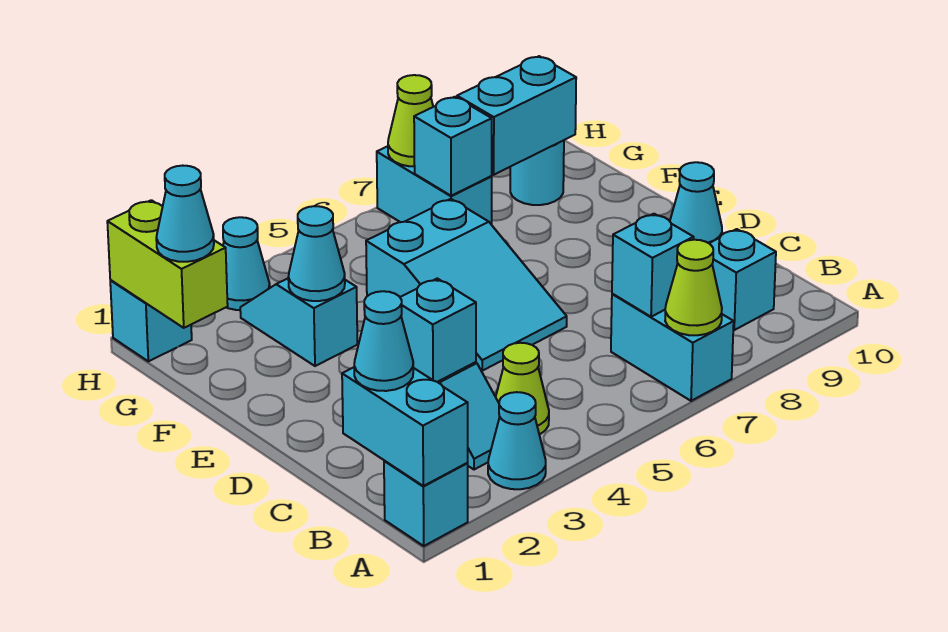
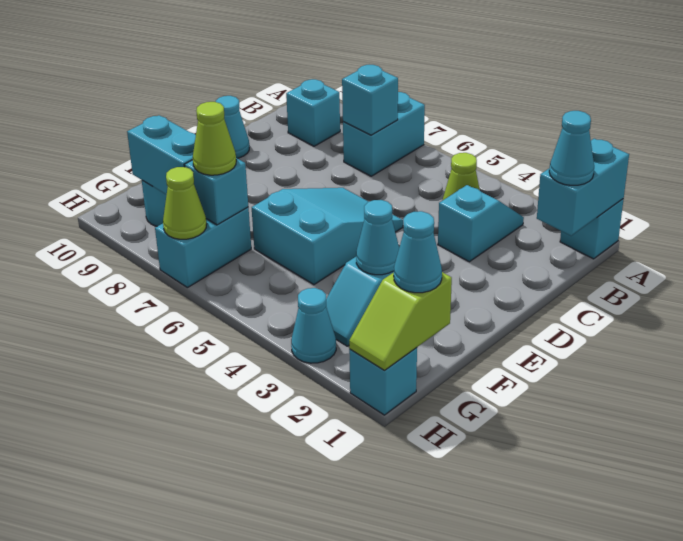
cyan 1x1 cone [488,392,546,489] -> none
lime 1x1 cone [665,240,722,335] -> lime 1x1 cone moved to [193,102,236,175]
cyan 1x1 brick [400,278,476,382] -> none
lime 1x2 brick [107,200,228,328] -> lime 1x2 slope [349,272,452,370]

